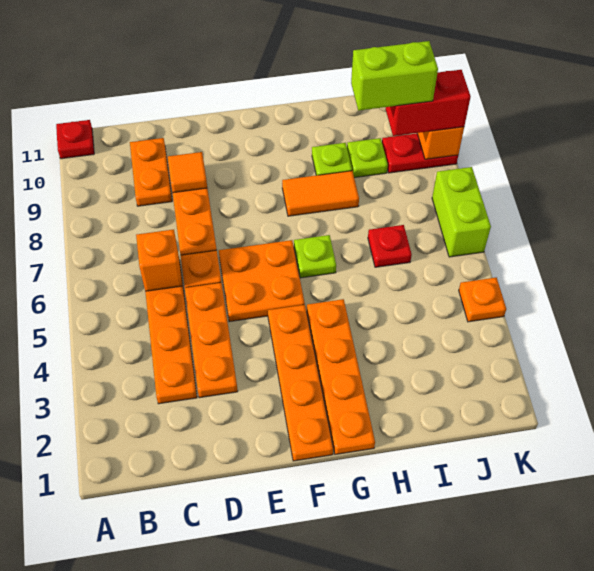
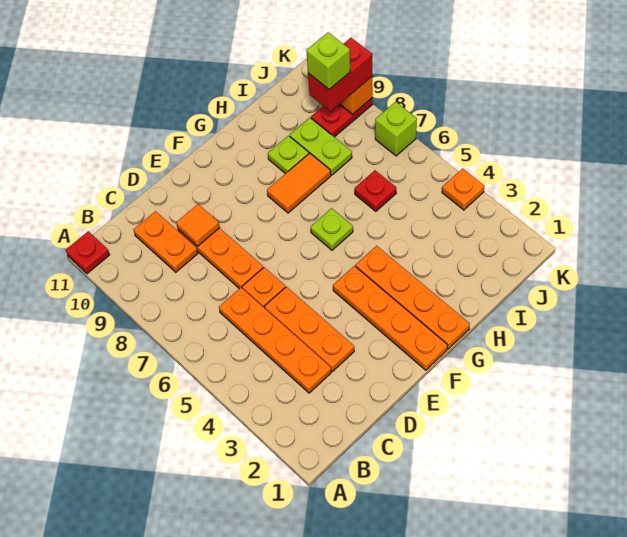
orange 1x1 brick [136,230,182,291] -> none
orange 2x2 plate [219,240,305,322] -> none
lime 1x1 plate [347,138,388,178] -> lime 1x2 plate [290,118,352,175]
lime 1x2 brick [351,41,438,111] -> lime 1x1 brick [306,32,350,89]
lime 1x2 brick [432,167,491,257] -> lime 1x1 brick [375,102,417,156]

